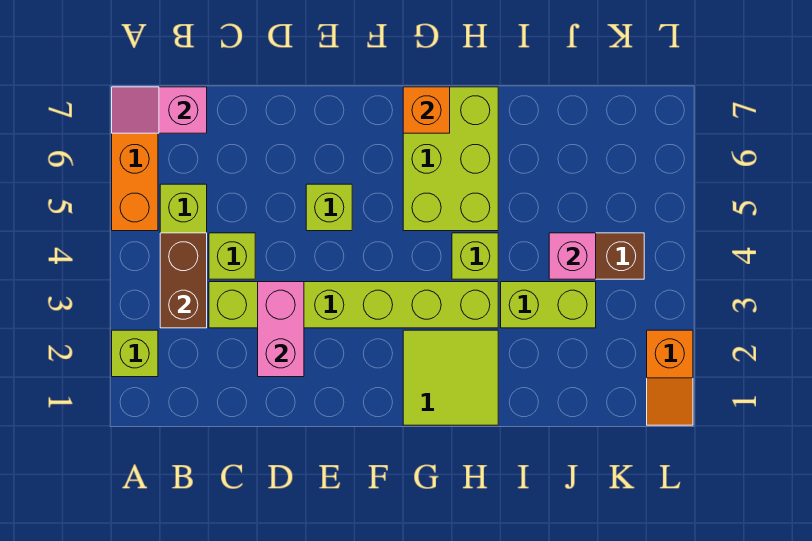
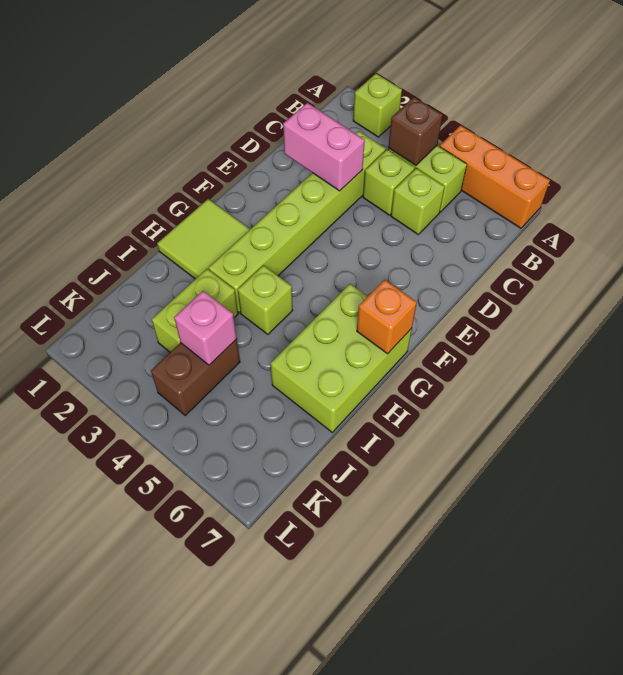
pink 1x2 slope [112,87,207,133] -> none
brown 1x2 brick [160,233,207,328] -> brown 1x1 brick [388,97,443,165]
lime 1x1 brick [306,184,352,231] -> lime 1x1 brick moved to [391,168,445,234]
lime 2x3 brick [403,87,498,231] -> lime 2x3 brick turned to [270,284,412,432]
orange 1x2 slope [647,330,693,425] -> none

